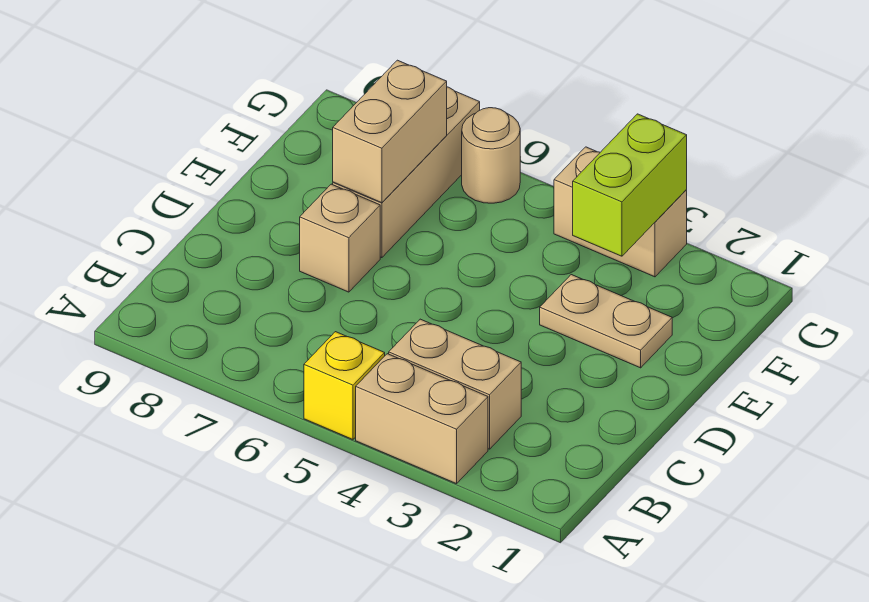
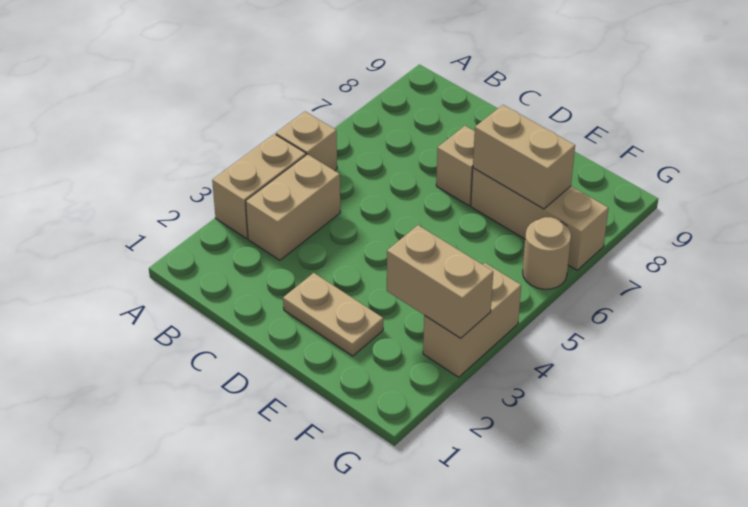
yellow 1x1 brick [304,332,385,439] -> tan 1x1 brick [276,112,337,171]
tan 1x2 plate [540,275,672,368] -> tan 1x2 plate turned to [283,273,383,356]
lime 1x2 brick [573,114,687,256] -> tan 1x2 brick [387,225,493,338]

